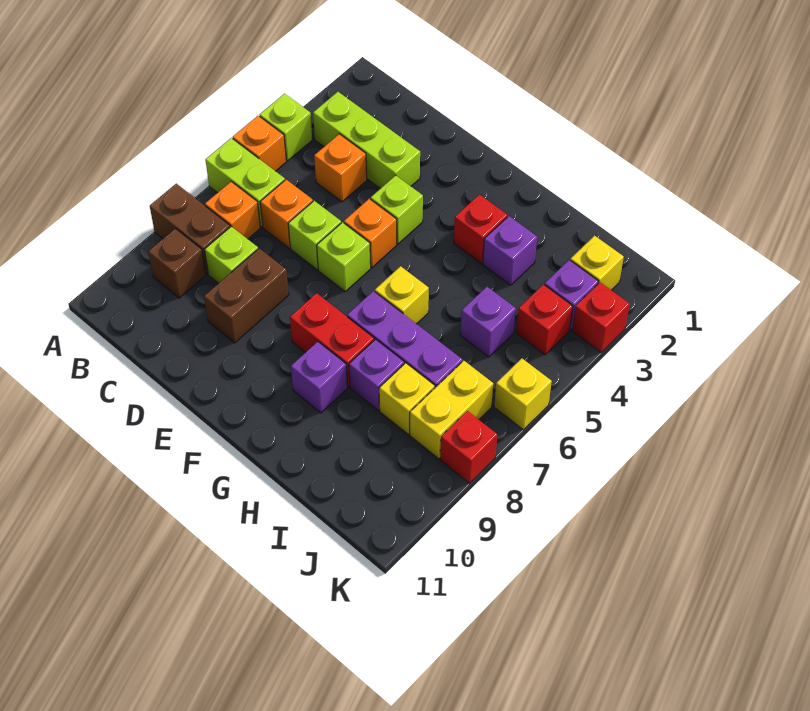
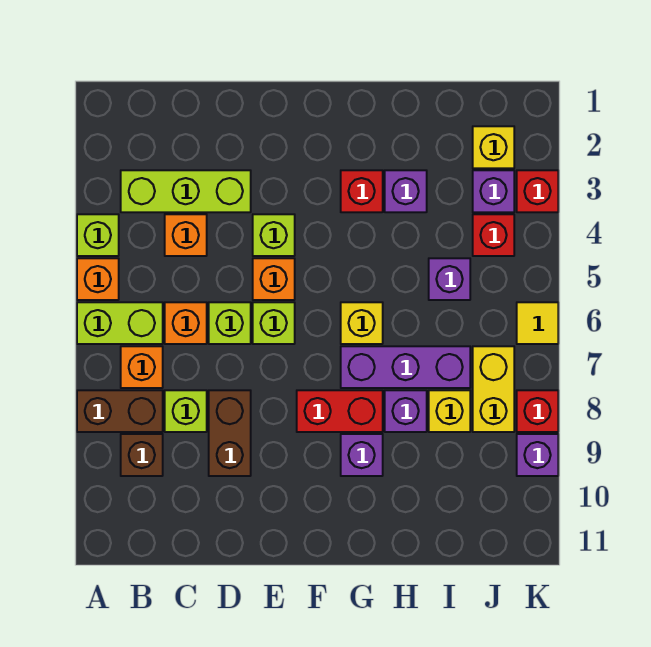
yellow 1x1 brick [494,358,552,430] -> yellow 1x1 tile [517,302,558,344]
none -> purple 1x1 brick [517,434,558,476]

